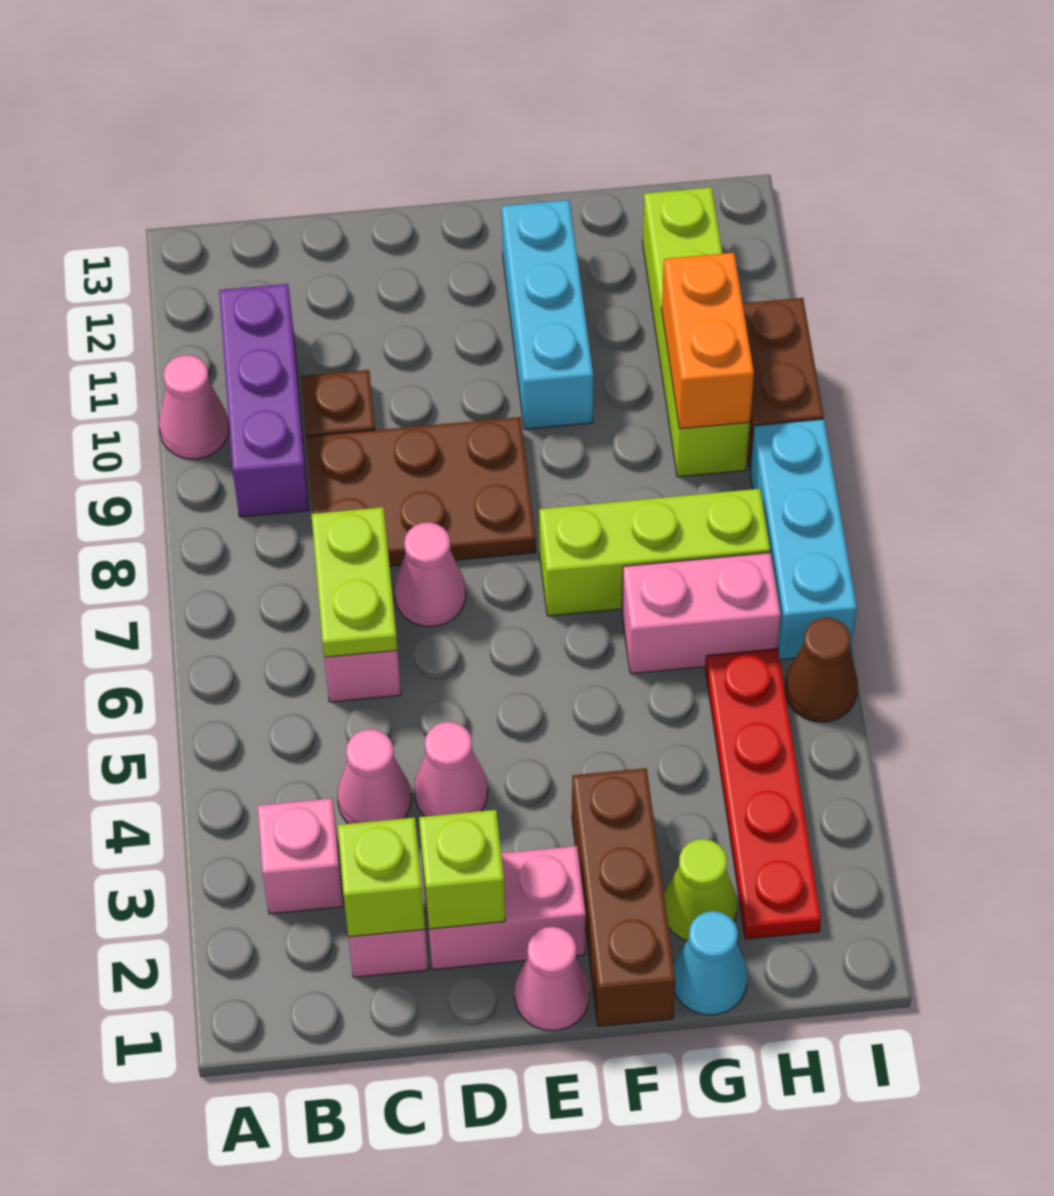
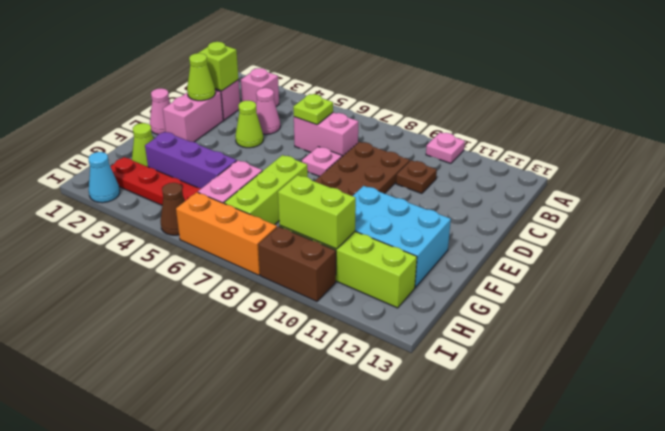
pink 1x1 cone [159,355,229,459] -> pink 1x1 plate [426,132,465,163]
purple 1x3 brick [219,284,309,517] -> purple 1x3 brick moved to [145,132,237,188]
lime 1x2 plate [311,507,397,657] -> lime 1x1 plate [293,94,333,125]
lime 1x1 brick [419,810,505,929] -> lime 1x1 cone [187,53,215,101]
pink 1x1 cone [414,722,488,816] -> lime 1x1 cone [235,101,263,148]
pink 1x1 cone [395,522,466,627] -> pink 1x1 plate [302,147,342,176]
brown 1x3 brick [572,768,675,1026] -> none
cyan 1x3 brick [502,200,593,429] -> cyan 2x3 brick [353,186,451,287]
cyan 1x1 cone [674,911,748,1015] -> cyan 1x1 cone moved to [89,152,120,203]
orange 1x2 brick [662,253,754,429] -> lime 1x2 brick [278,175,356,249]
cyan 1x3 brick [750,419,857,660] -> orange 1x3 brick [176,192,277,275]

